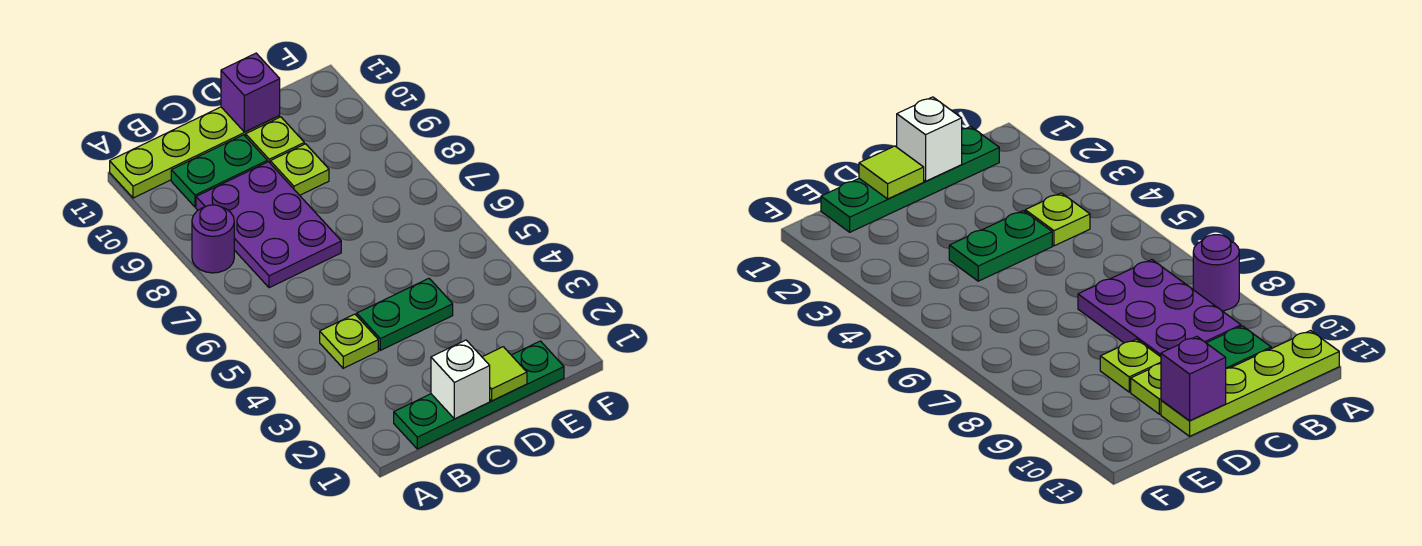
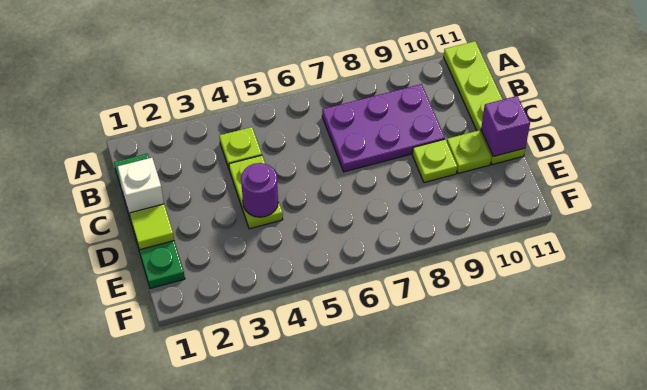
purple 1x1 round brick [192,205,234,273] -> purple 1x1 round brick moved to [241,163,278,217]
green 1x2 plate [171,135,267,207] -> none
green 1x2 plate [357,279,453,350] -> lime 1x2 plate [229,155,283,229]

